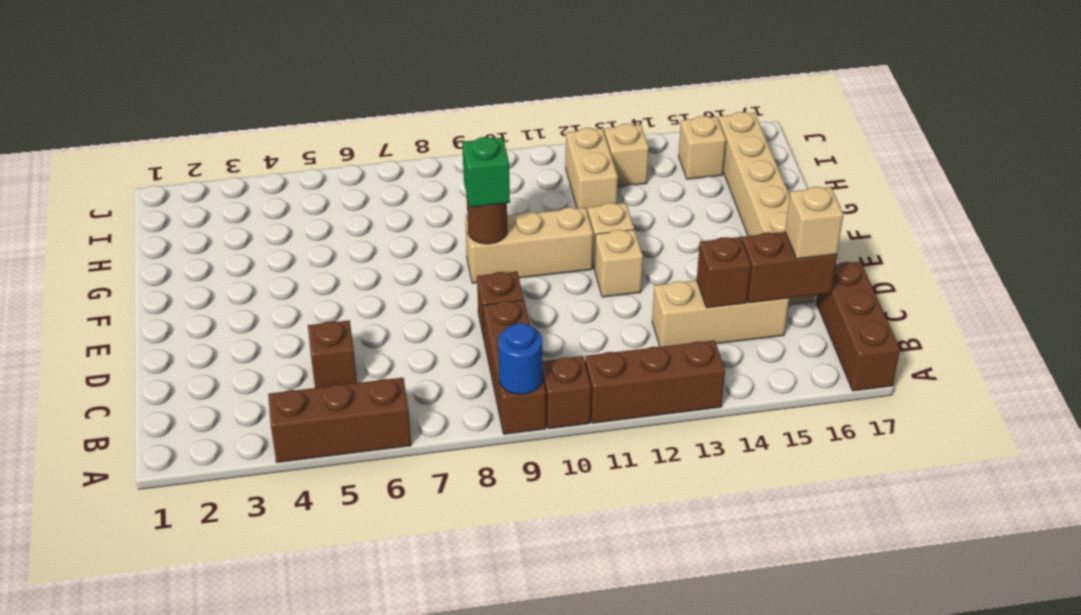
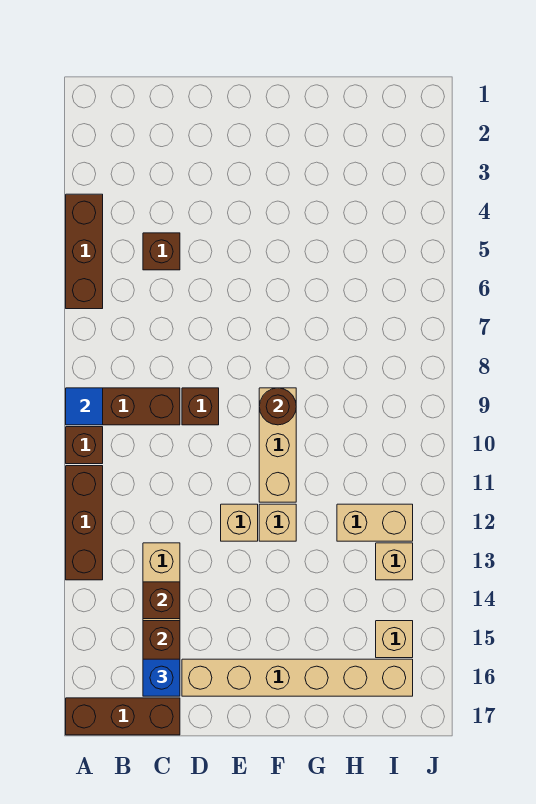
blue 1x1 round brick [498,323,542,394] -> blue 1x1 tile [66,388,103,425]
tan 1x1 brick [785,187,843,259] -> blue 1x1 brick [143,659,180,696]
green 1x1 brick [462,137,510,207] -> none

